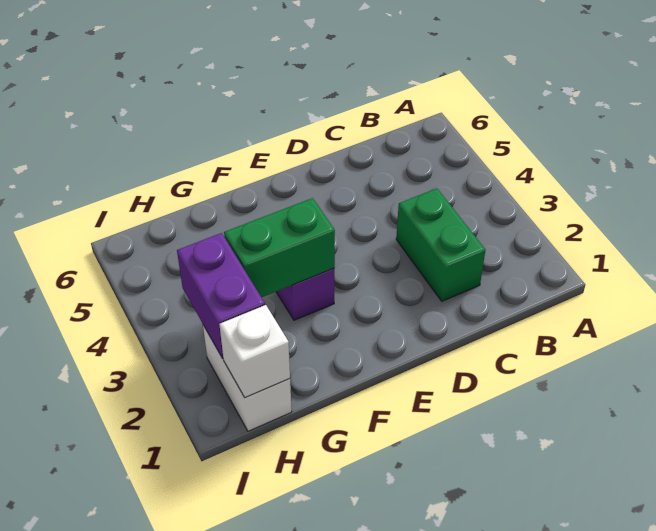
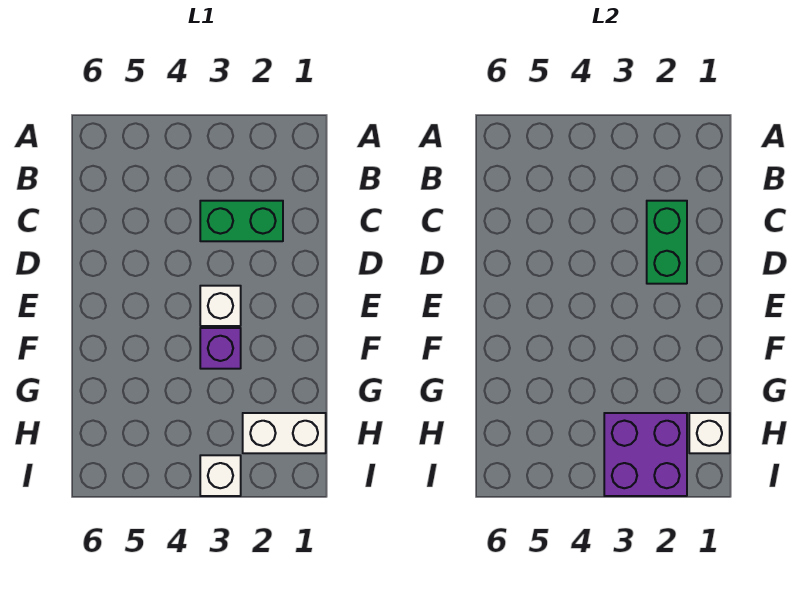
none -> white 1x1 brick [200,286,241,326]
green 1x2 brick [224,198,335,297] -> green 1x2 brick moved to [647,201,687,284]
purple 1x2 brick [177,233,265,358] -> purple 2x2 brick [604,413,687,496]
none -> white 1x1 brick [200,455,241,496]

